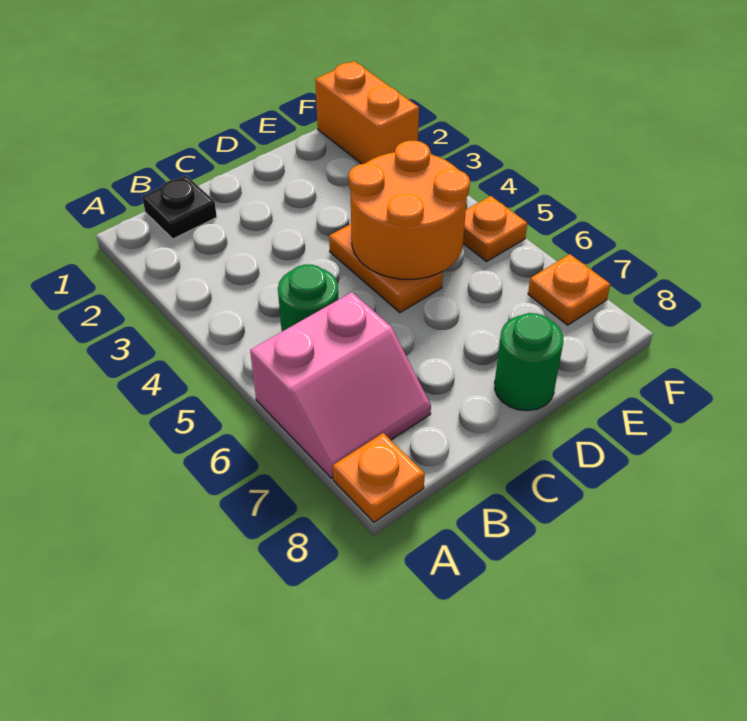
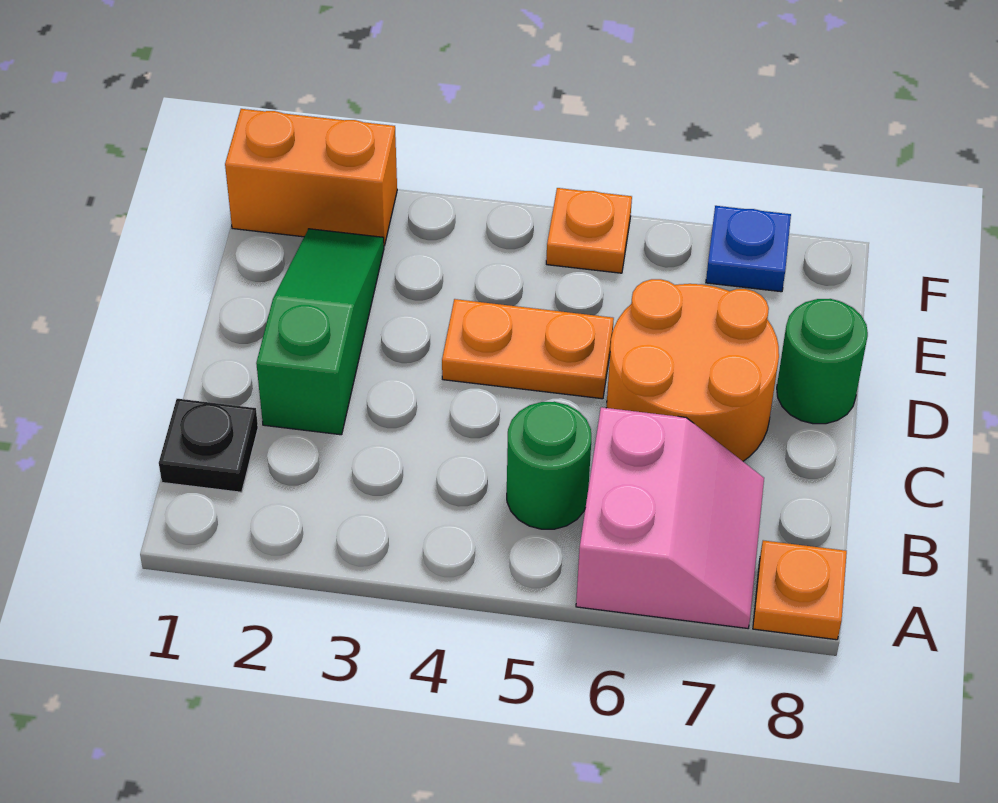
none -> green 1x3 slope [256,229,384,435]
orange 2x2 round brick [349,141,470,279] -> orange 2x2 round brick moved to [607,279,779,461]
orange 1x1 plate [528,254,610,325] -> blue 1x1 plate [706,206,791,292]

